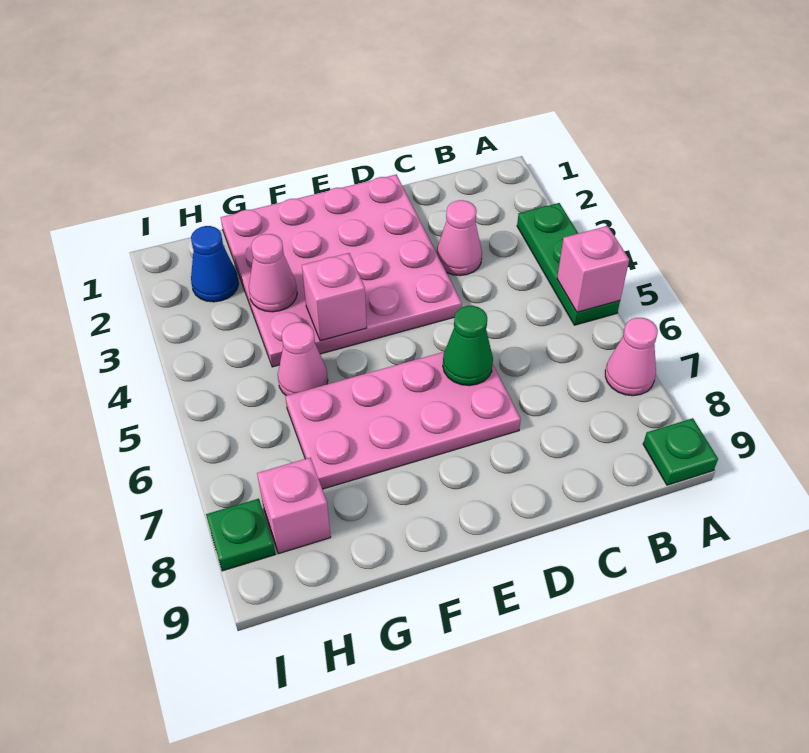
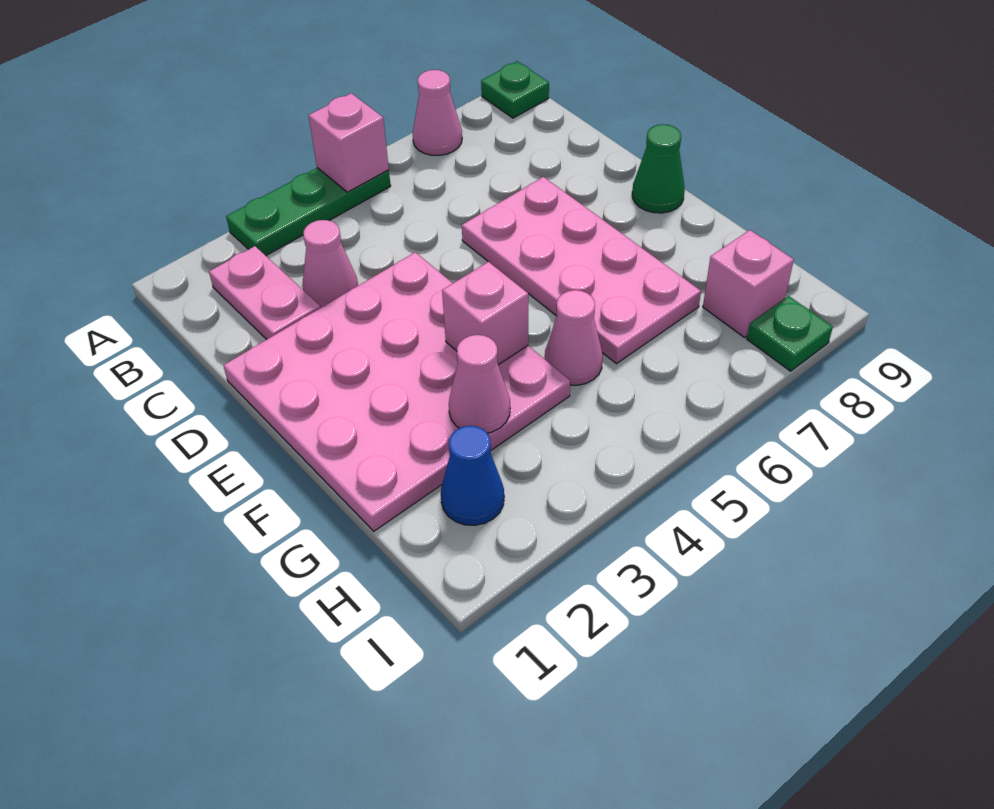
none -> pink 1x2 plate [209,246,320,339]
green 1x1 cone [443,306,493,386] -> green 1x1 cone moved to [632,124,685,213]

